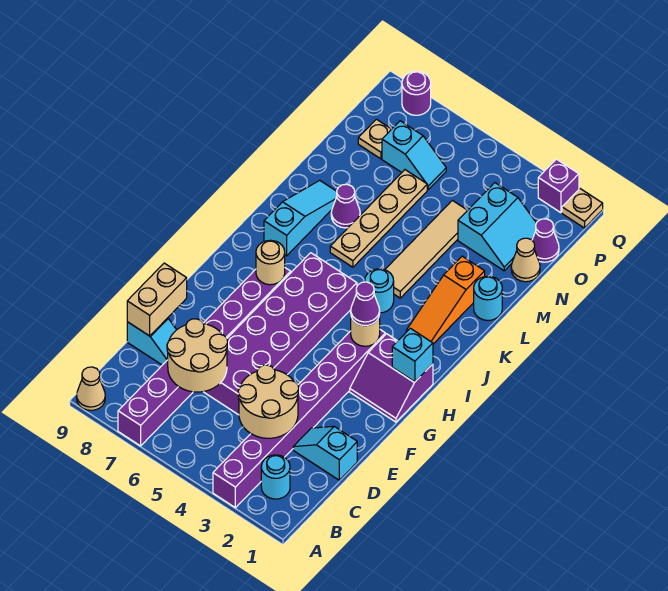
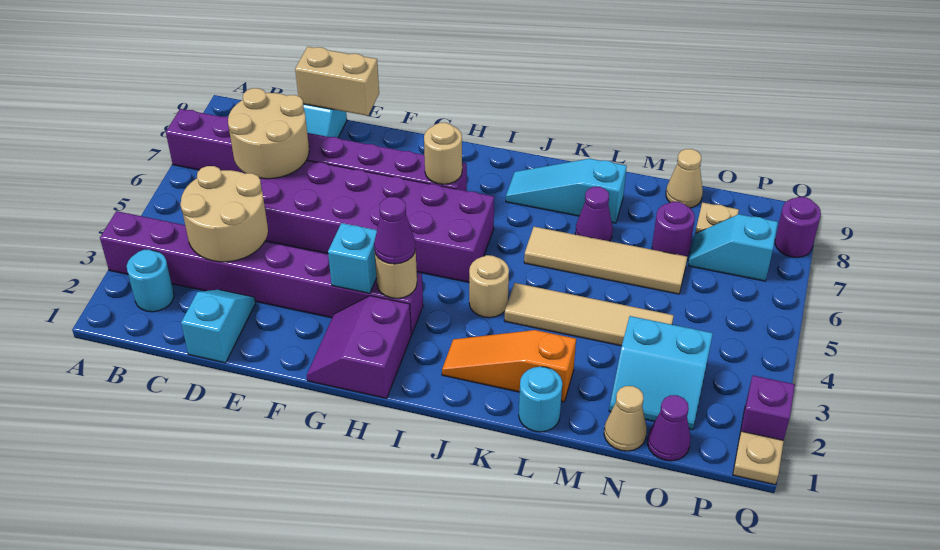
tan 1x1 cone [77,367,105,410] -> tan 1x1 cone moved to [666,149,703,208]
cyan 1x1 brick [392,328,433,382] -> cyan 1x1 brick moved to [328,223,377,294]
cyan 1x1 round brick [365,269,394,313] -> tan 1x1 round brick [469,255,509,318]
cyan 1x3 slope [264,180,337,256] -> cyan 1x3 slope turned to [506,159,627,223]
tan 1x4 plate [330,170,427,267] -> tan 1x4 tile [524,227,687,294]
none -> purple 1x1 round brick [652,202,695,256]
cyan 1x2 slope [382,121,446,189] -> cyan 1x2 slope turned to [688,214,778,281]

